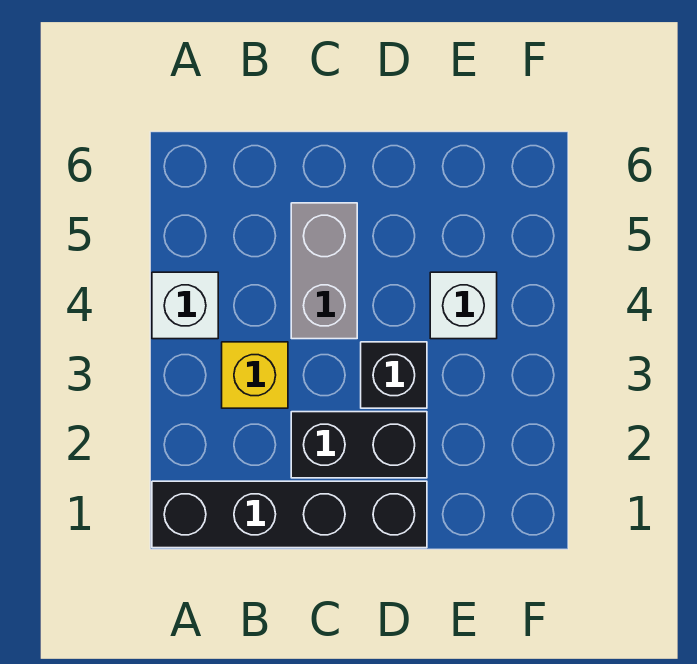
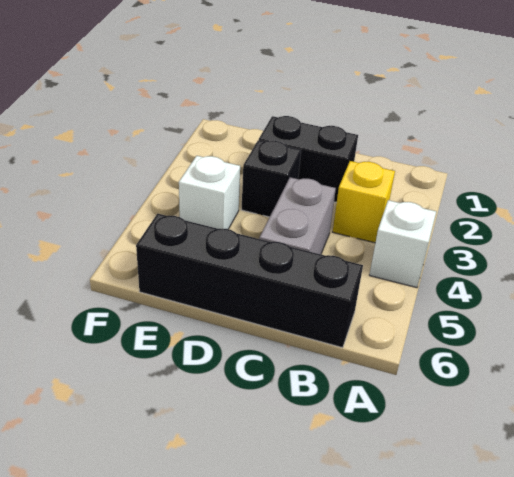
black 1x4 brick [152,481,427,548] -> black 1x4 brick moved to [136,214,363,348]

